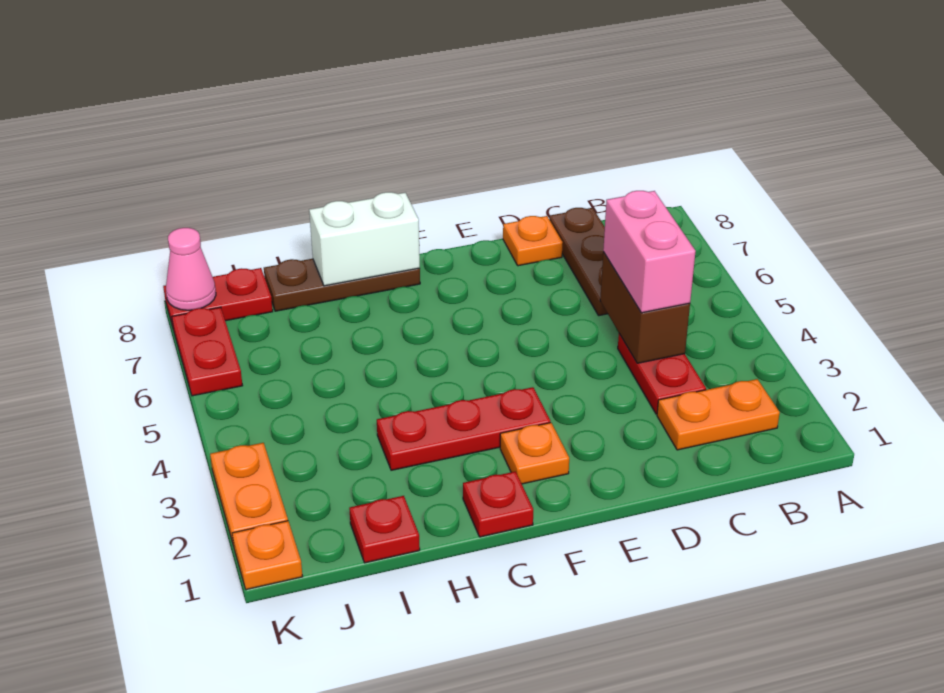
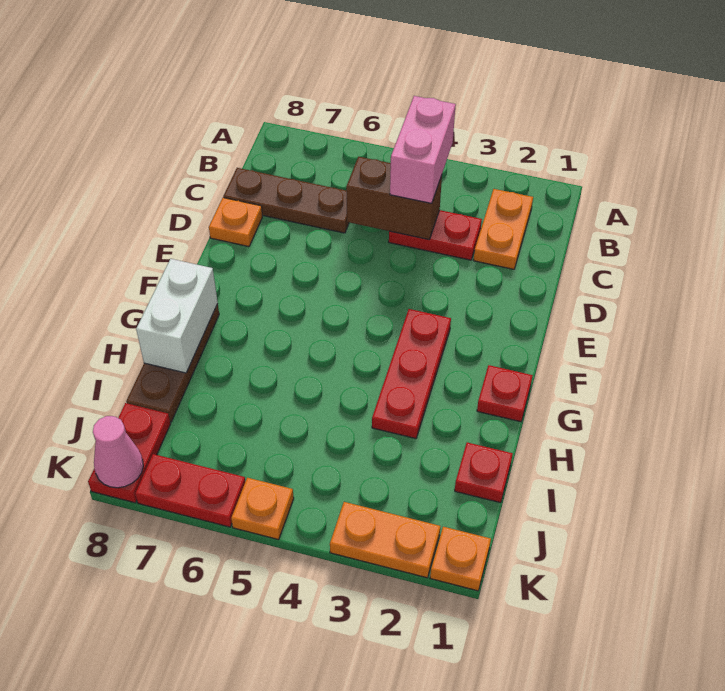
pink 1x2 brick [603,191,696,313] -> pink 1x2 brick turned to [390,96,456,203]
orange 1x1 plate [500,423,569,484] -> orange 1x1 plate moved to [231,478,294,540]

